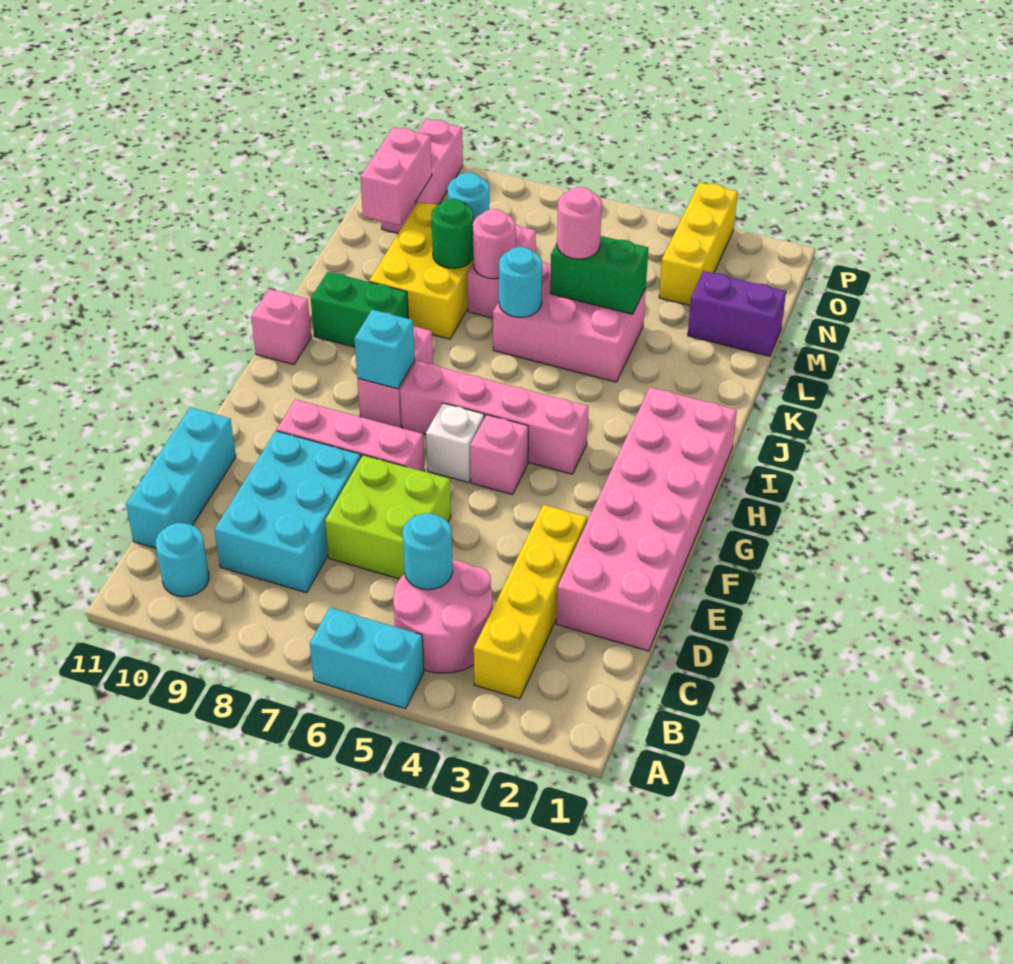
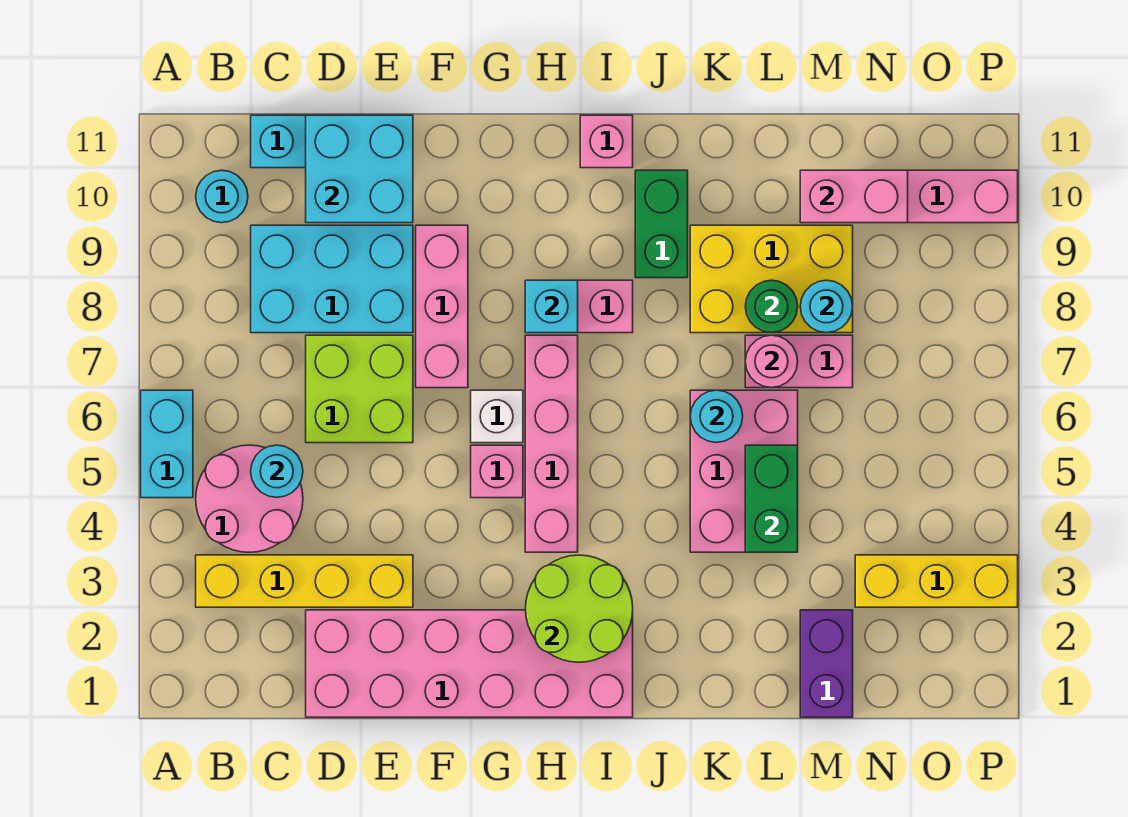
none -> cyan 2x2 brick [306,115,413,223]
none -> lime 2x2 round brick [526,555,633,662]
pink 1x1 round brick [557,187,602,259] -> none

